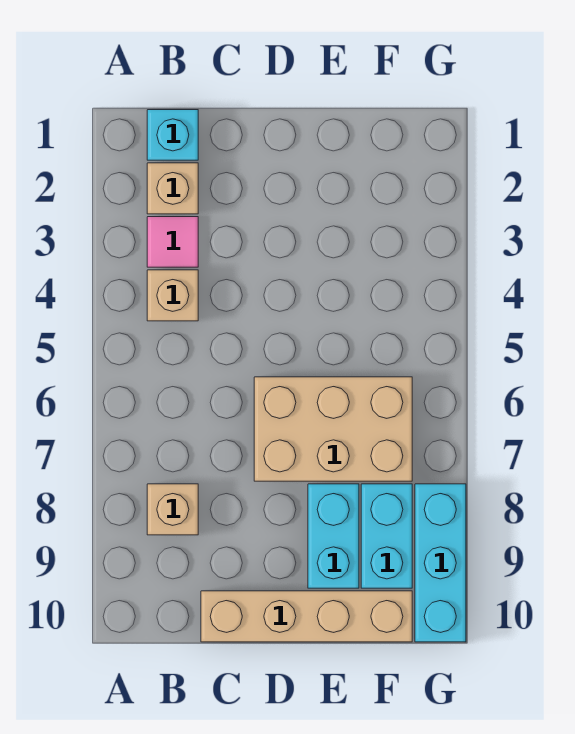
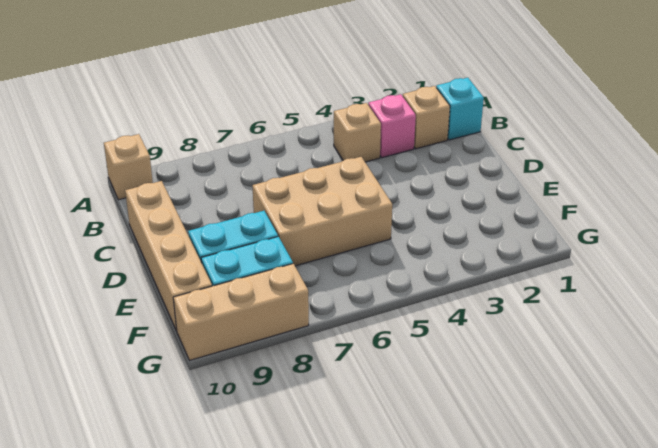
pink 1x1 tile [147,217,198,267] -> pink 1x1 brick [368,94,416,158]
tan 1x1 brick [147,484,198,535] -> tan 1x1 brick moved to [104,134,153,200]
tan 2x3 brick [254,377,412,481] -> tan 2x3 brick turned to [252,157,392,266]
cyan 1x3 brick [415,484,466,642] -> tan 1x3 brick [173,264,309,360]

